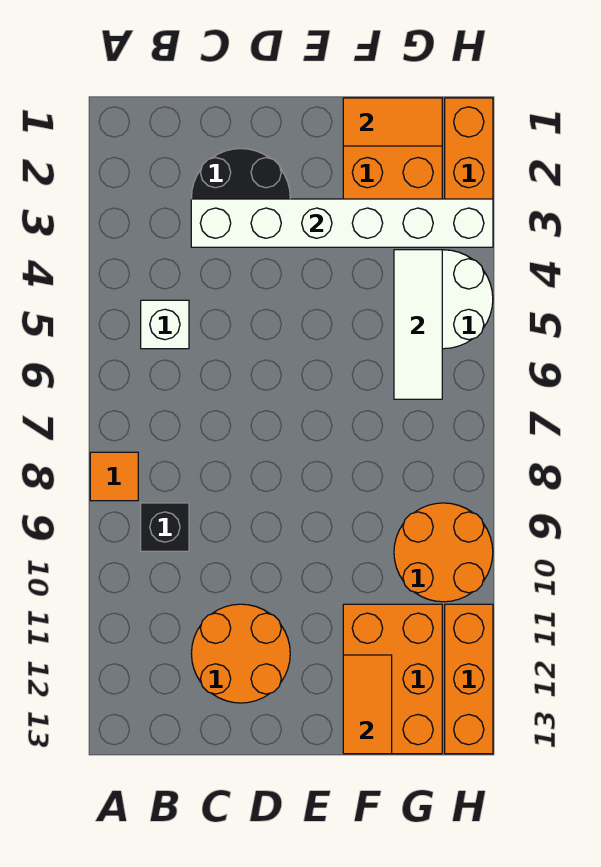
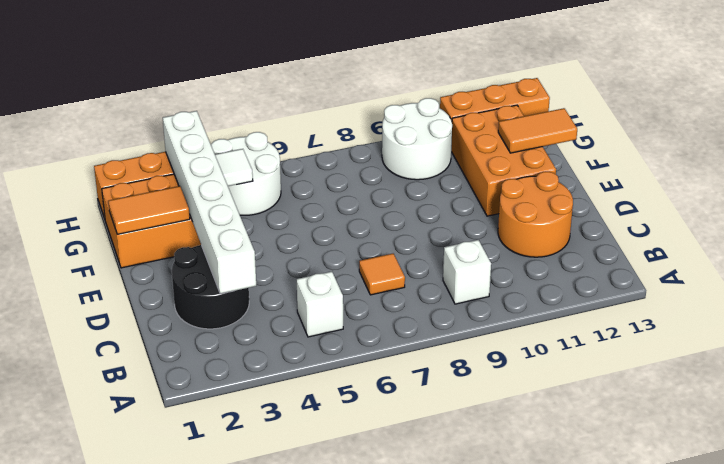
orange 1x1 tile [90,452,138,501] -> orange 1x1 tile moved to [359,254,405,295]
black 1x1 brick [141,503,189,551] -> white 1x1 brick [443,240,491,304]
orange 1x2 tile [343,98,442,146] -> orange 1x2 tile turned to [108,186,190,234]
orange 2x3 brick [343,604,442,754] -> orange 2x3 brick turned to [451,105,556,216]
white 1x3 tile [394,250,442,399] -> white 1x1 tile [215,149,253,186]
orange 2x2 round brick [394,503,493,602] -> white 2x2 round brick [382,98,452,180]

